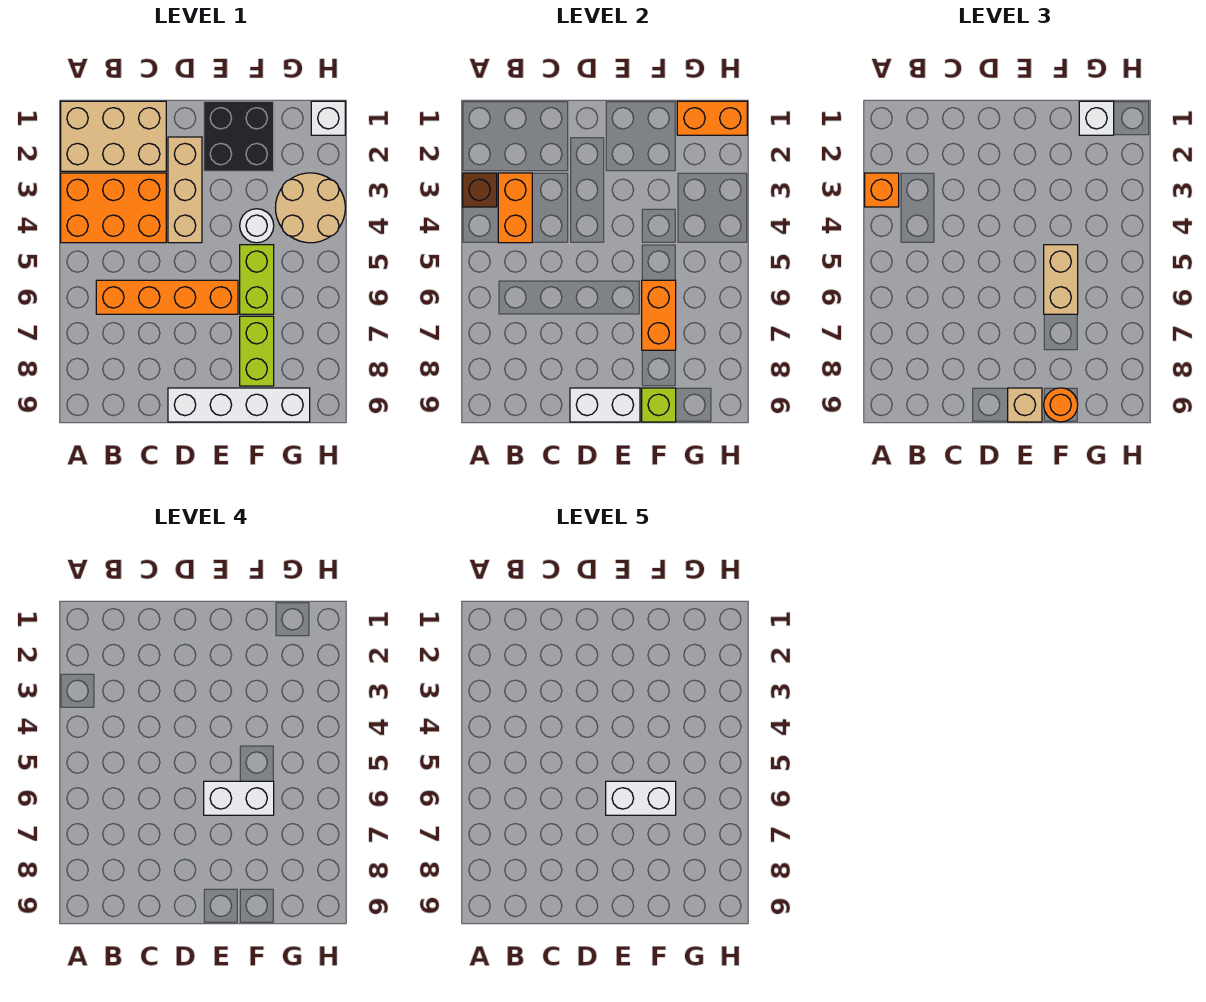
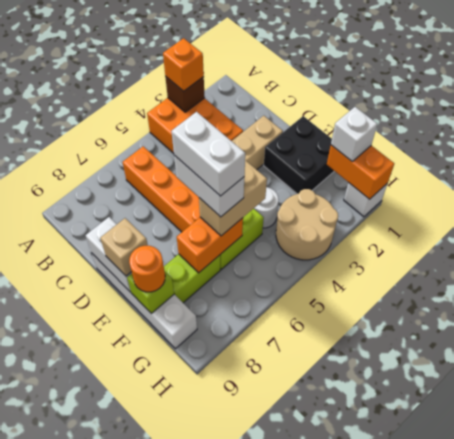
tan 2x3 brick [61,101,166,171] -> none
orange 1x2 brick [498,173,532,243] -> none

